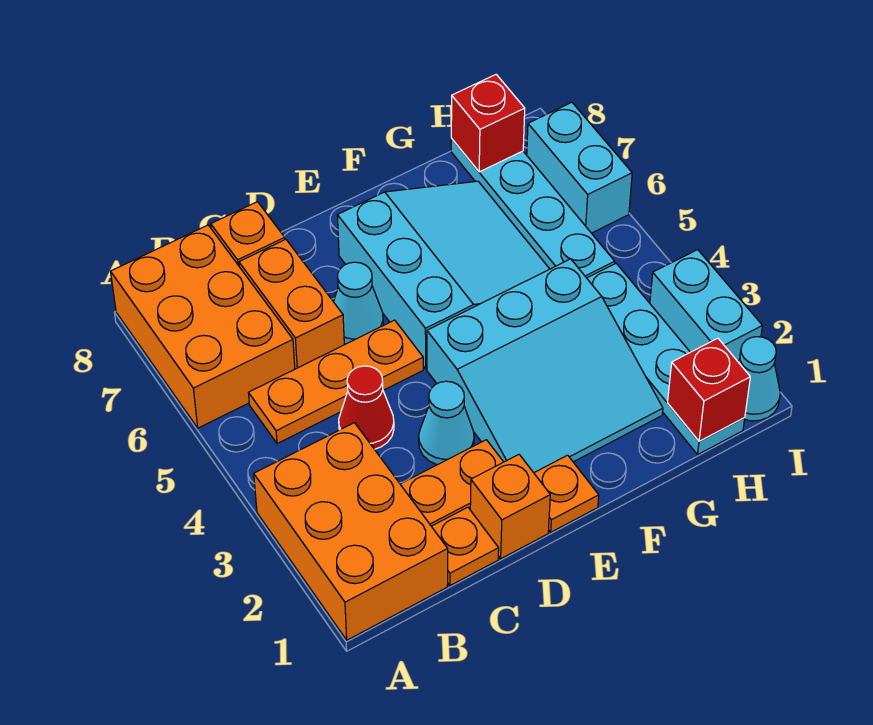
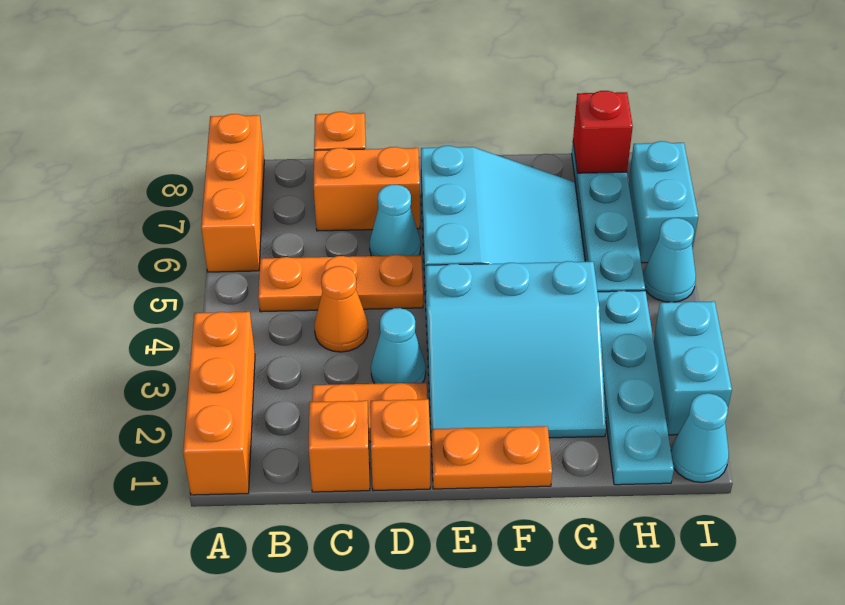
orange 2x3 brick [254,423,448,640] -> orange 1x3 brick [183,312,255,495]
orange 2x3 brick [111,225,295,428] -> orange 1x3 brick [201,114,264,272]
orange 1x1 plate [431,507,499,586] -> orange 1x1 brick [309,401,370,492]
red 1x1 cone [339,366,394,449] -> orange 1x1 cone [314,266,368,352]
orange 1x2 brick [239,239,344,369] -> orange 1x2 brick turned to [314,147,420,231]
orange 1x1 plate [534,455,599,532] -> orange 1x2 plate [431,426,552,489]
red 1x1 brick [668,338,750,441] -> none
none -> cyan 1x1 cone [643,218,696,302]

